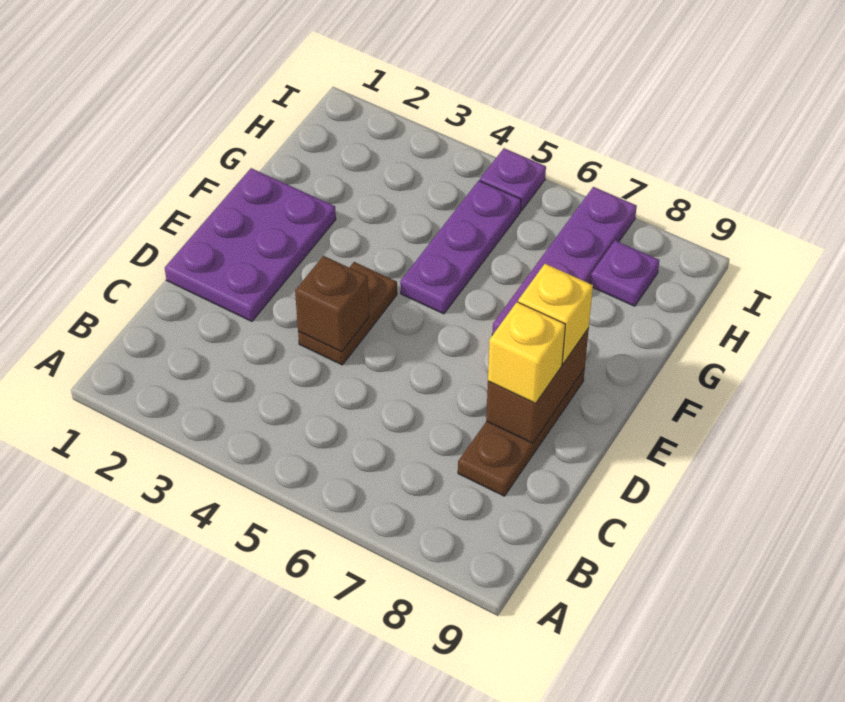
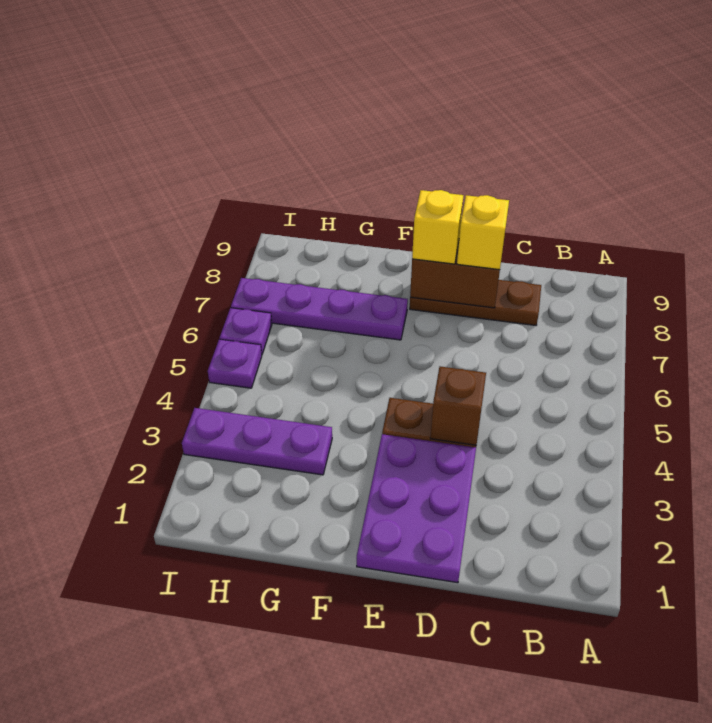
purple 2x3 plate [165,168,336,321] -> purple 2x3 plate turned to [357,434,476,583]
purple 1x3 plate [400,181,521,314] -> purple 1x3 plate moved to [182,408,332,475]
purple 1x1 plate [590,241,659,306] -> purple 1x1 plate moved to [220,308,272,354]

